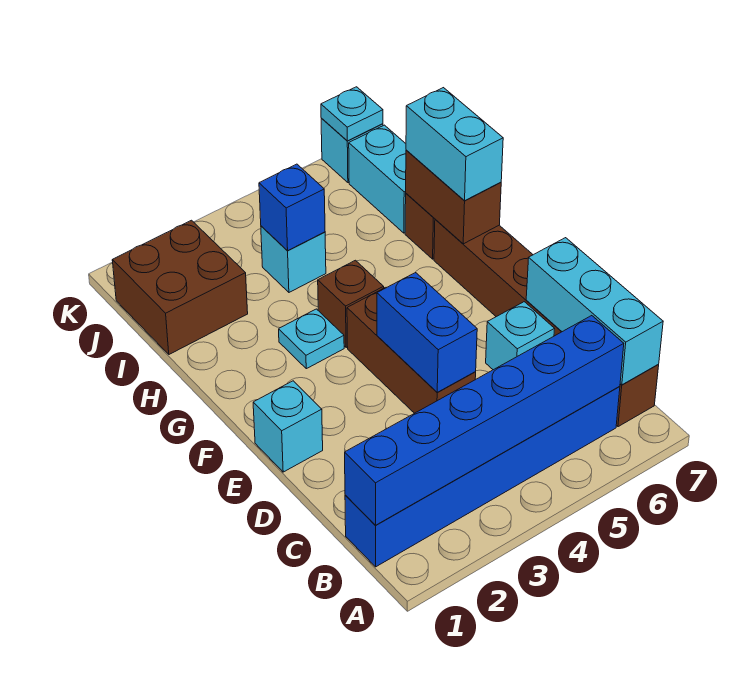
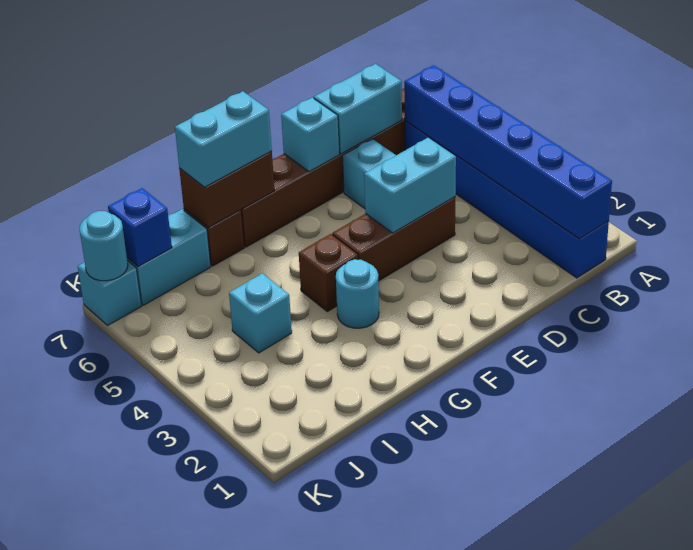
cyan 1x3 brick [526,238,663,385] -> cyan 1x2 brick [314,64,402,154]
blue 1x2 brick [377,272,477,392] -> cyan 1x2 brick [364,138,456,233]
cyan 1x1 brick [253,381,323,472] -> cyan 1x1 brick moved to [281,98,340,172]
cyan 1x1 plate [279,309,344,369] -> cyan 1x1 round brick [336,259,379,328]
brown 2x2 brick [112,220,248,354] -> none
blue 1x1 brick [259,164,325,251] -> blue 1x1 brick moved to [108,188,172,266]
cyan 1x1 plate [321,87,383,141] -> cyan 1x1 round brick [79,211,128,281]

